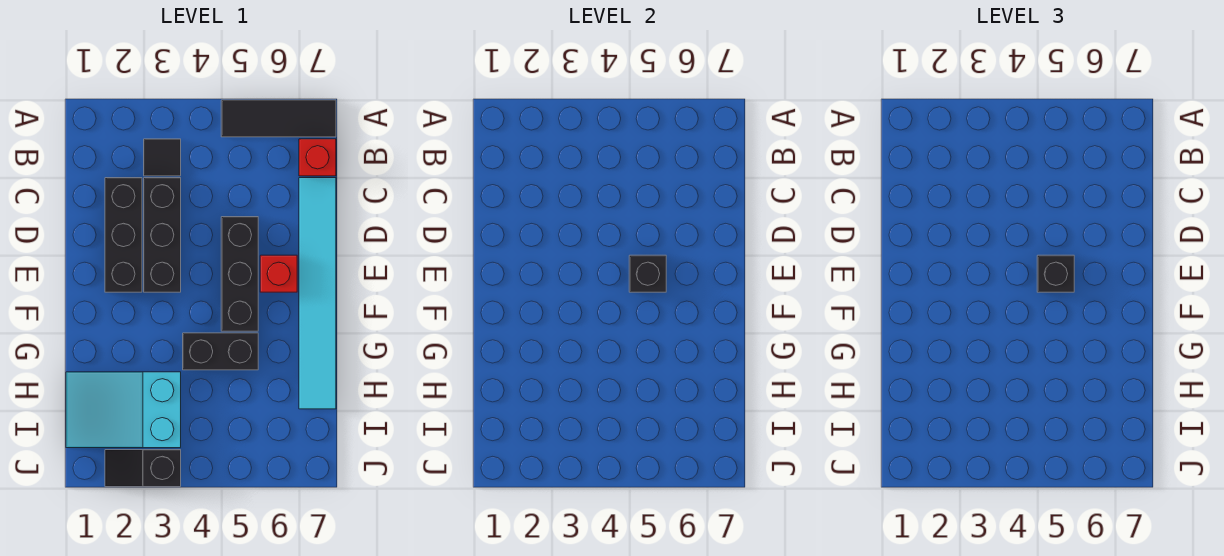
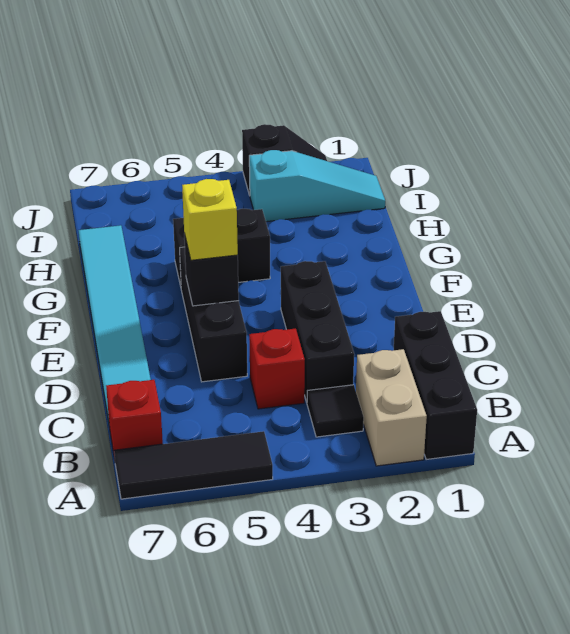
none -> tan 1x2 brick [356,349,427,466]
black 1x3 brick [105,178,142,292] -> black 1x3 brick moved to [394,311,477,459]
black 1x1 brick [1037,255,1074,292] -> yellow 1x1 brick [182,179,238,260]
red 1x1 brick [260,255,297,292] -> red 1x1 brick moved to [249,329,305,409]
cyan 2x3 slope [66,372,181,448] -> cyan 1x3 slope [249,150,385,222]

